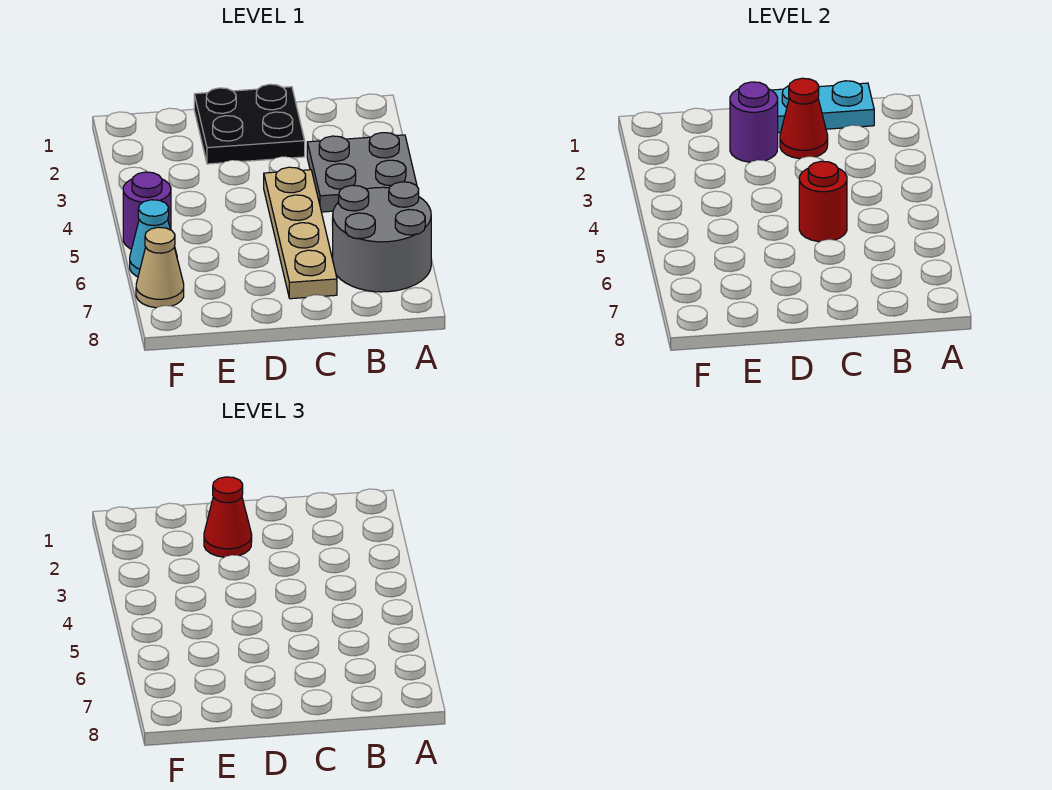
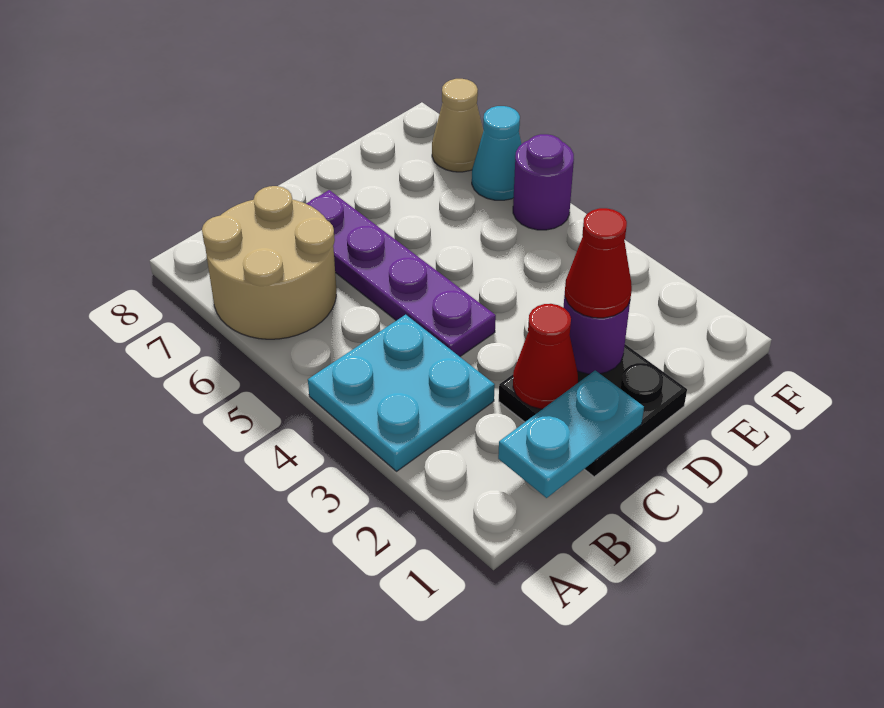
grey 2x2 plate [307,133,417,212] -> cyan 2x2 plate [308,315,495,471]
grey 2x2 round brick [333,182,431,292] -> tan 2x2 round brick [202,186,336,339]
tan 1x4 plate [264,167,337,299] -> purple 1x4 plate [306,190,496,357]
red 1x1 round brick [799,161,847,242] -> none

